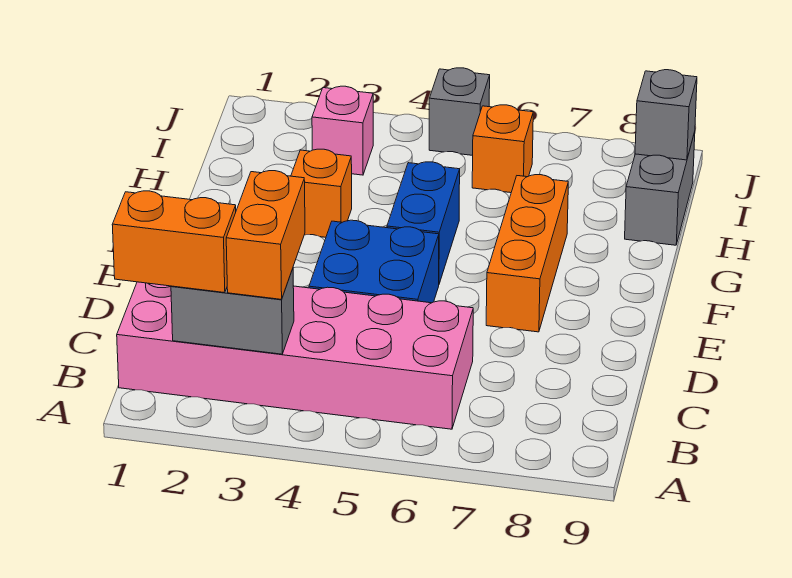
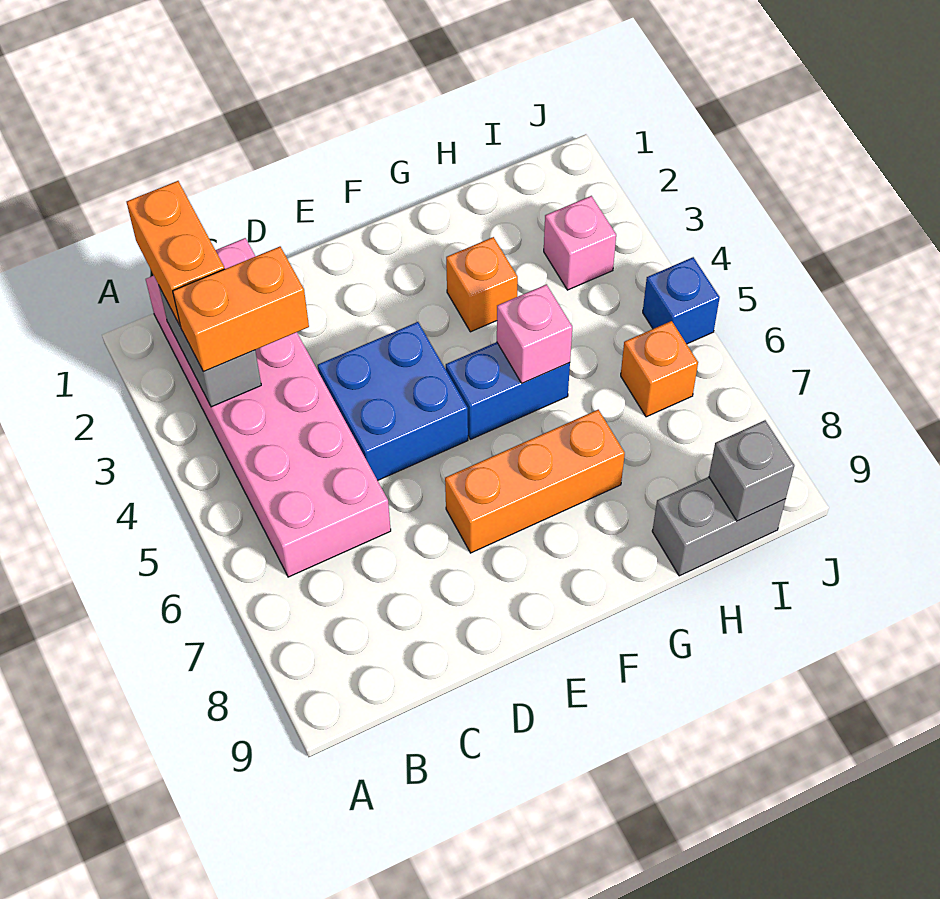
none -> pink 1x1 brick [497,284,572,383]
grey 1x1 brick [429,68,490,155] -> blue 1x1 brick [643,257,720,344]

